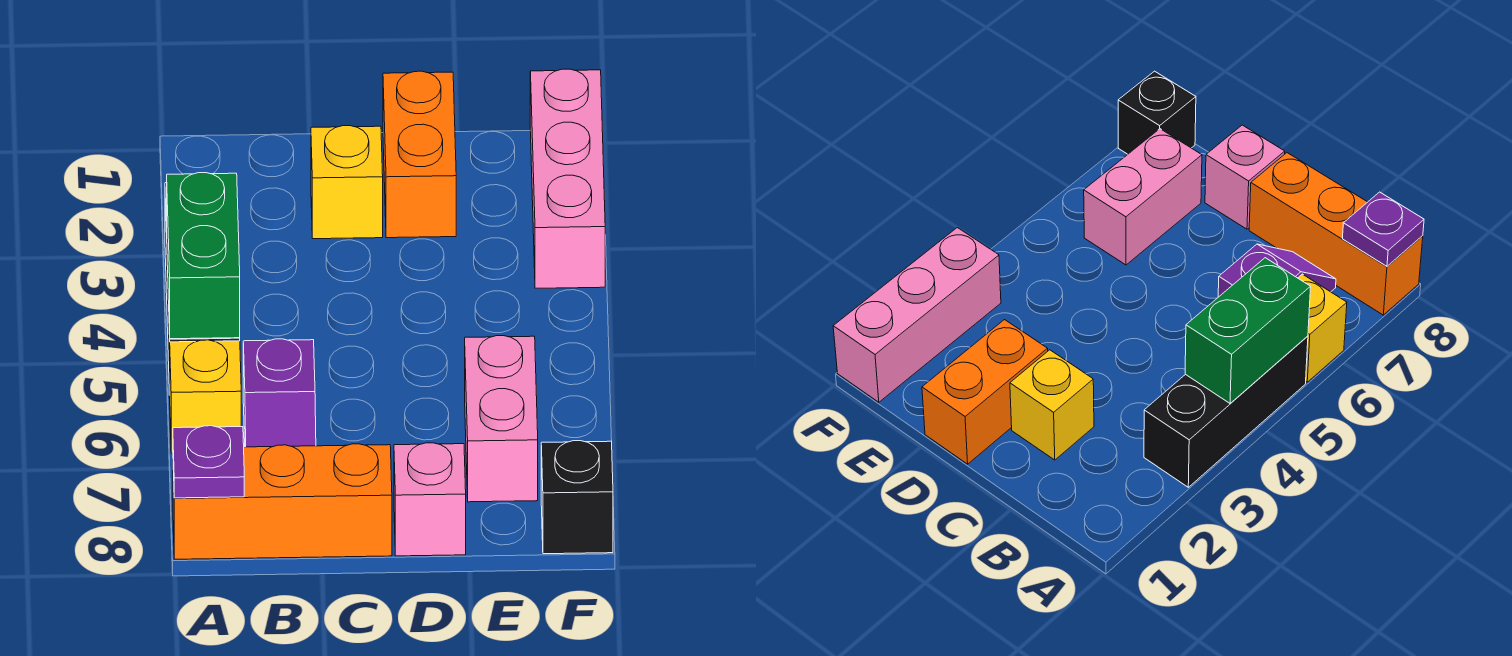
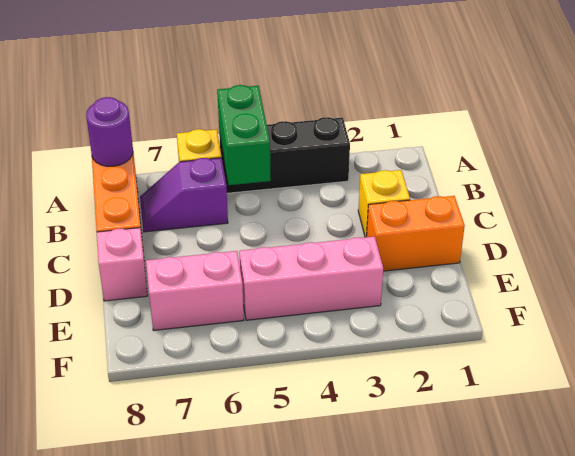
green 1x2 brick [167,173,240,339] -> green 1x2 brick turned to [217,85,271,185]
purple 1x1 plate [173,426,244,498] -> purple 1x1 round brick [86,97,133,166]
pink 1x3 brick [530,69,605,288] -> pink 1x3 brick moved to [239,237,383,320]
black 1x1 brick [541,441,613,554] -> none

